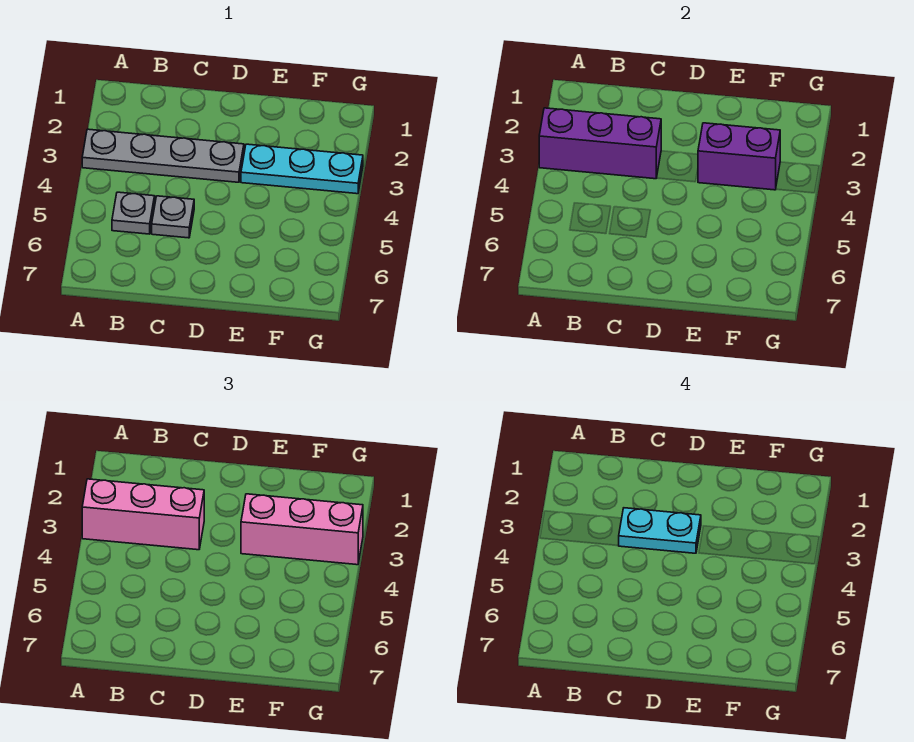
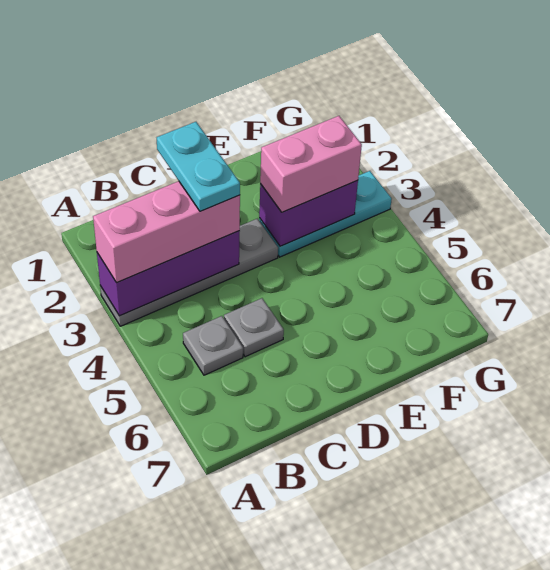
cyan 1x2 plate [618,508,701,553] -> cyan 1x2 plate turned to [157,122,240,211]
pink 1x3 brick [241,494,363,565] -> pink 1x2 brick [260,116,362,212]

